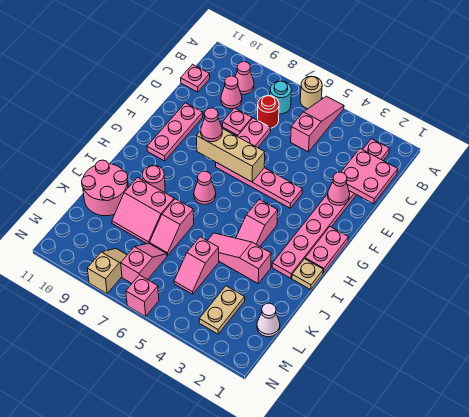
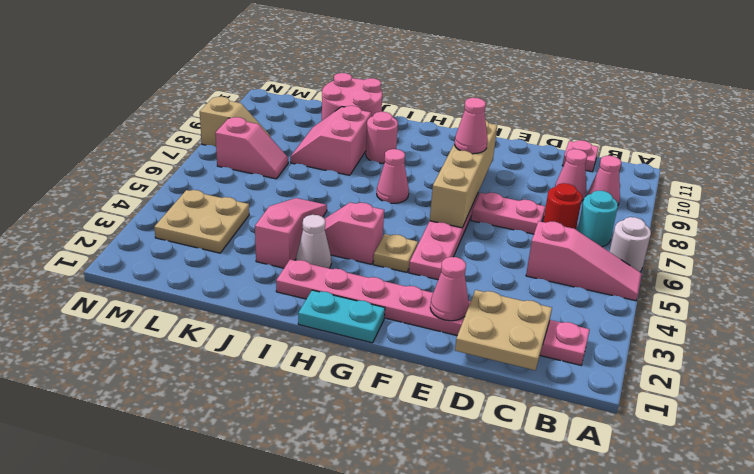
tan 1x1 round brick [300,76,322,109] -> white 1x1 round brick [610,217,651,272]
pink 2x2 plate [341,149,398,204] -> tan 2x2 plate [455,290,552,370]
pink 1x1 plate [222,108,252,135] -> none
pink 1x3 plate [147,103,203,161] -> none
tan 1x3 brick [196,129,265,182] -> tan 1x4 brick [430,120,497,228]
pink 1x2 plate [305,227,348,273] -> cyan 1x2 plate [298,290,385,343]
tan 1x1 plate [292,259,323,290] -> tan 1x1 plate moved to [373,234,418,272]
pink 1x2 slope [149,199,194,255] -> none
pink 1x2 slope [174,237,219,294] -> none
white 1x1 cone [257,303,280,337] -> white 1x1 cone moved to [296,215,331,268]
tan 1x2 plate [199,286,245,334] -> tan 2x2 plate [154,190,249,253]
pink 1x1 brick [126,275,159,316] -> none

